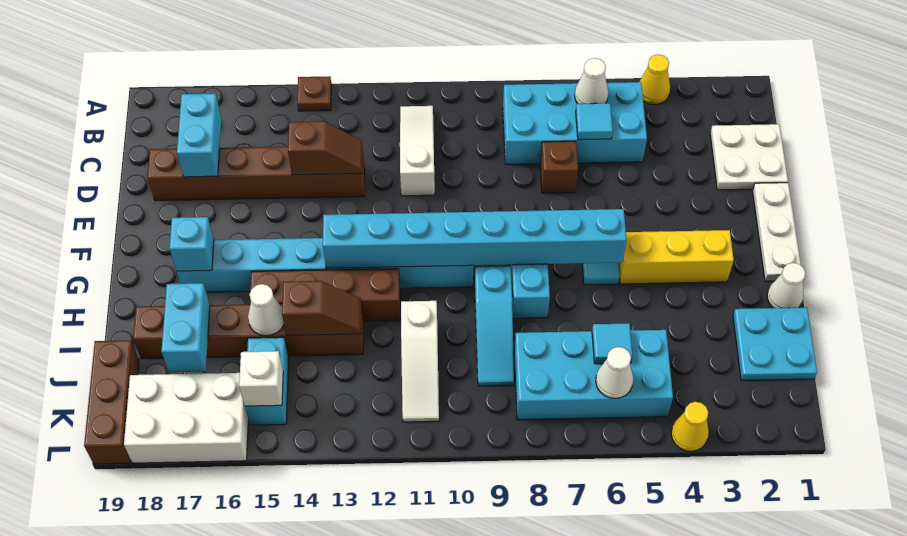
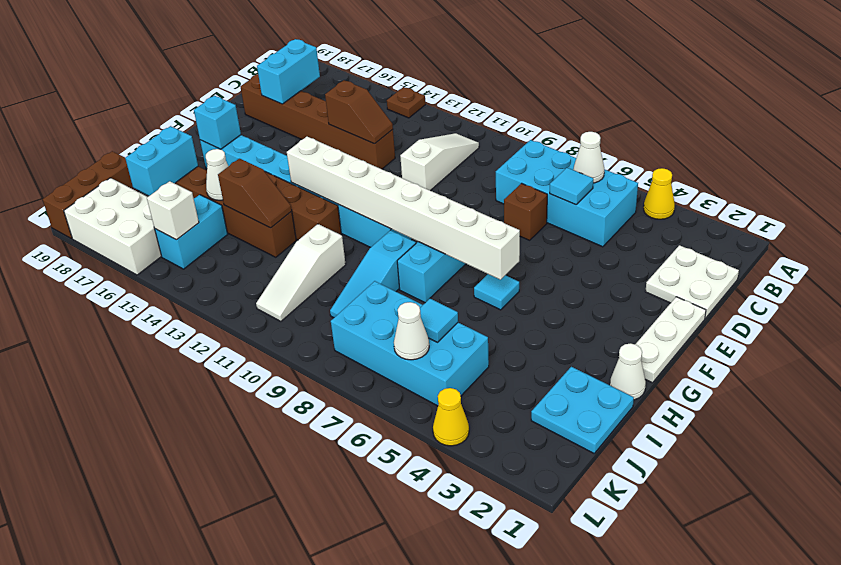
yellow 1x3 brick [618,230,734,284] -> none
cyan 1x8 brick [323,209,627,268] -> white 1x8 brick [287,137,520,280]

